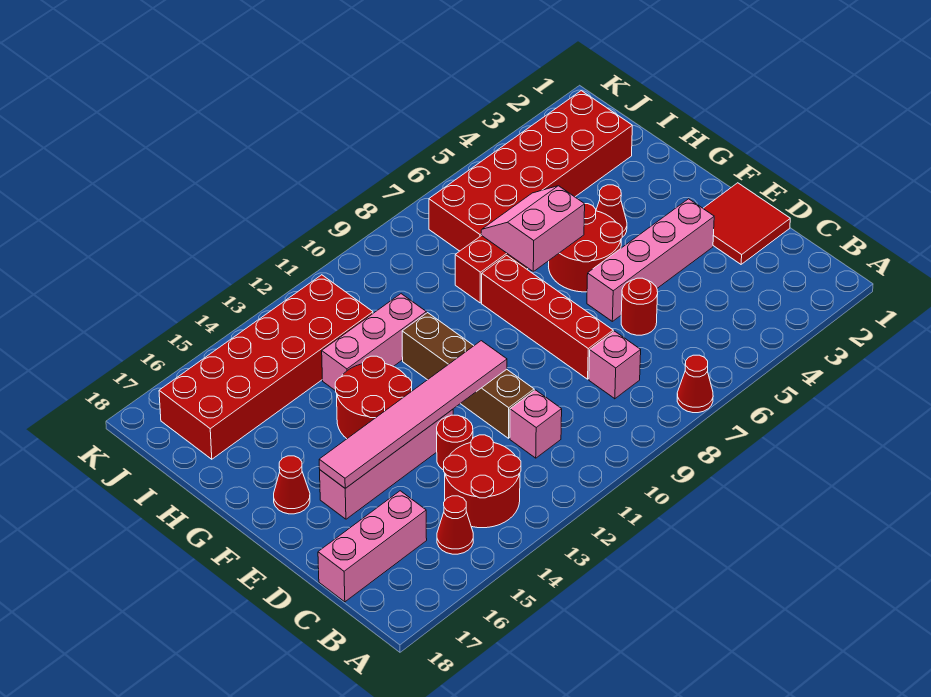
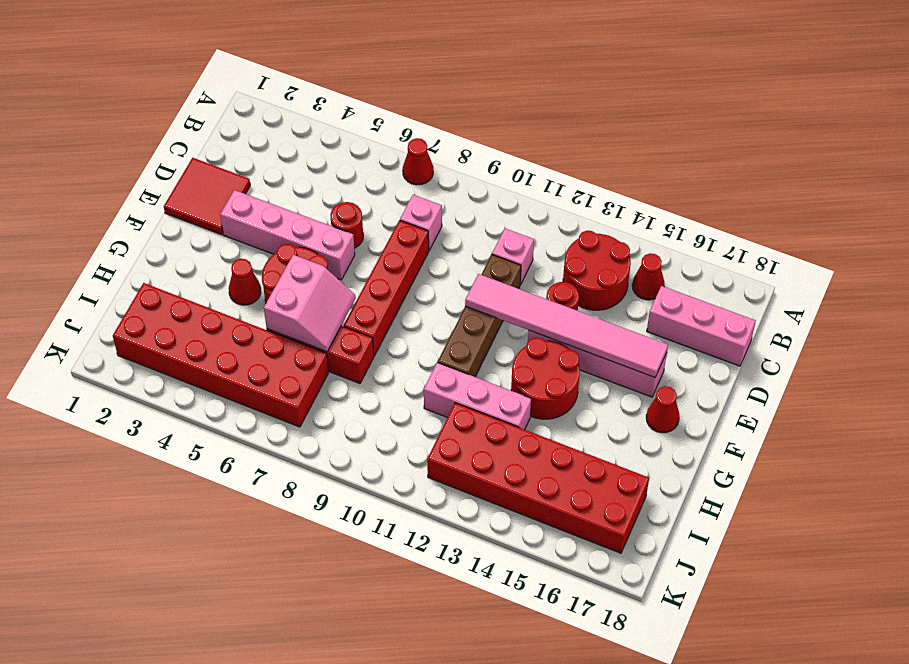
pink 2x2 slope [481,186,585,272] -> pink 2x2 slope turned to [264,255,356,352]

